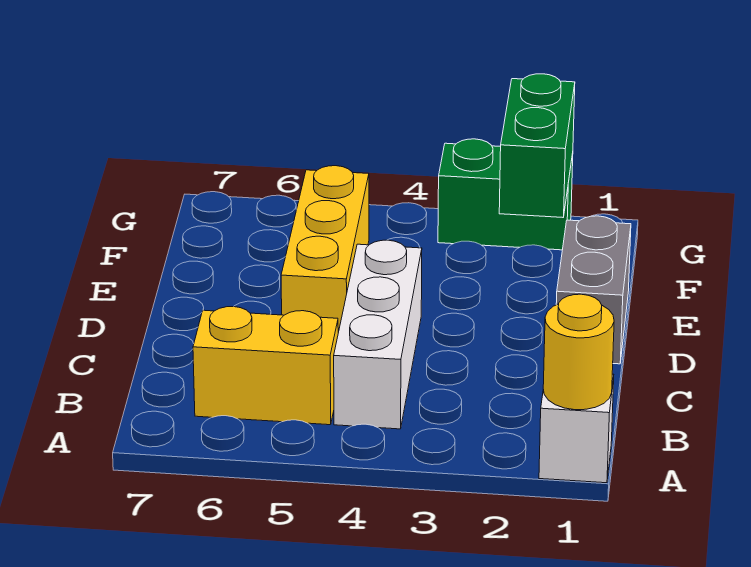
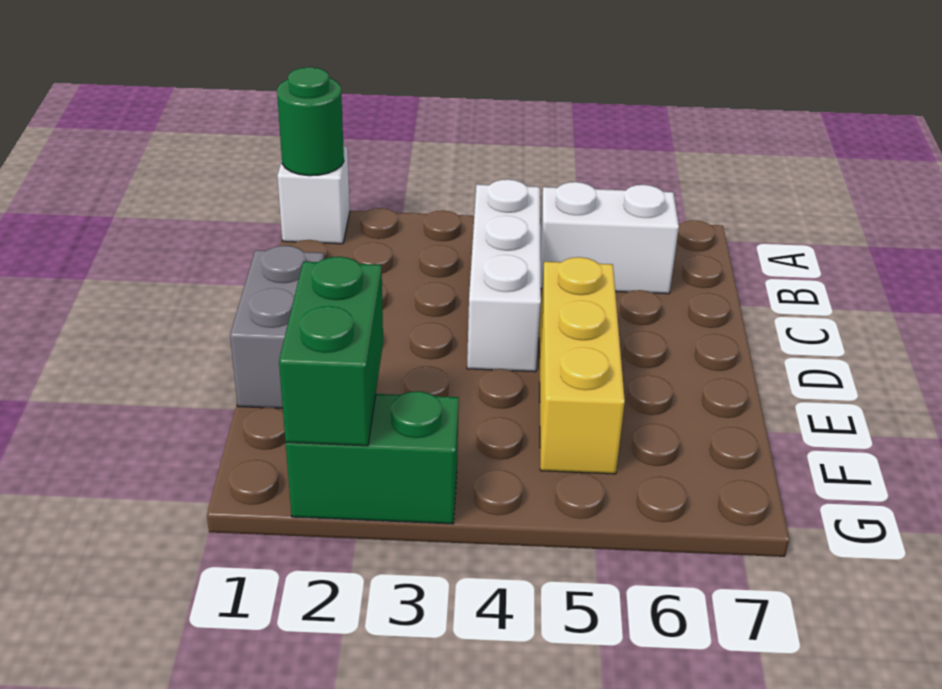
yellow 1x1 round brick [543,294,614,410] -> green 1x1 round brick [277,67,344,176]
yellow 1x2 brick [193,307,338,425] -> white 1x2 brick [540,182,679,294]

